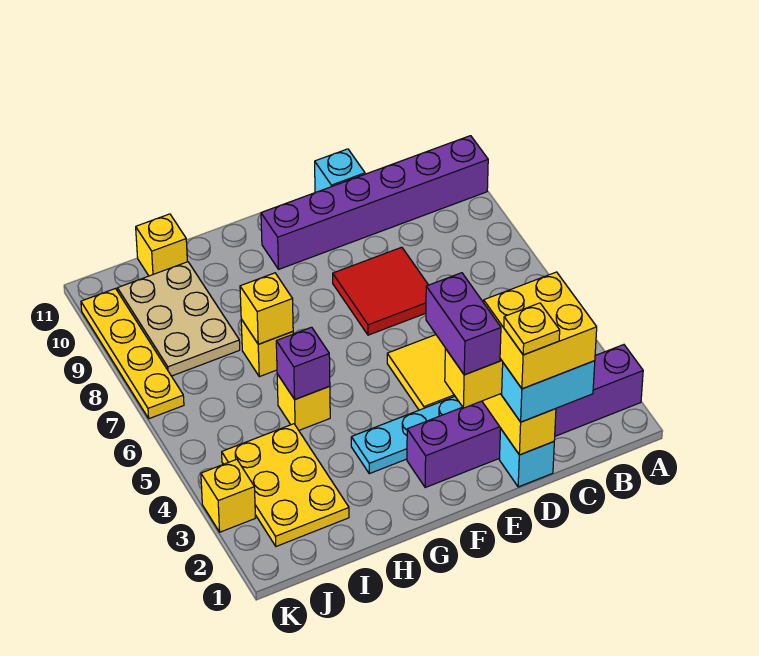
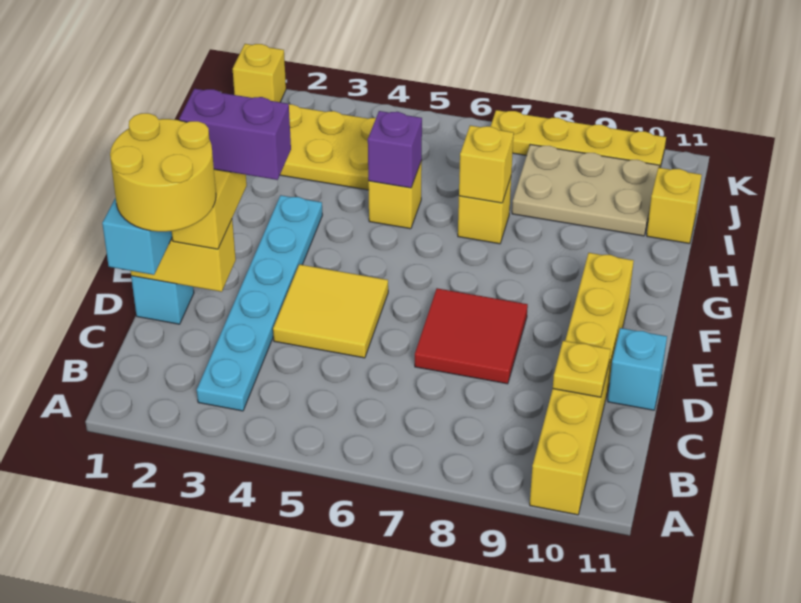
purple 1x6 brick [407,345,643,487] -> none
purple 1x6 brick [261,136,488,269] -> yellow 1x6 brick [530,253,634,515]
yellow 2x2 brick [484,272,597,389] -> yellow 2x2 round brick [110,113,216,232]
yellow 1x1 plate [504,303,560,355] -> yellow 1x1 plate moved to [553,341,611,397]
yellow 1x1 brick [201,459,256,532] -> yellow 1x1 brick moved to [233,44,286,102]

